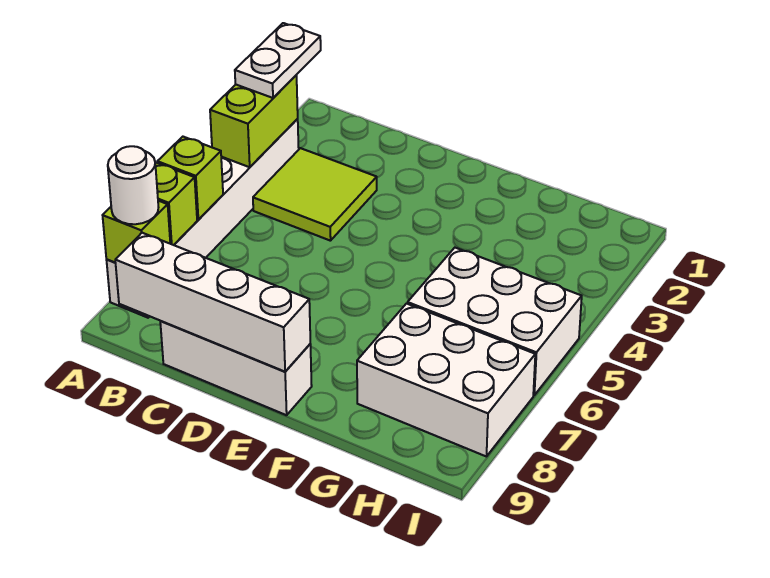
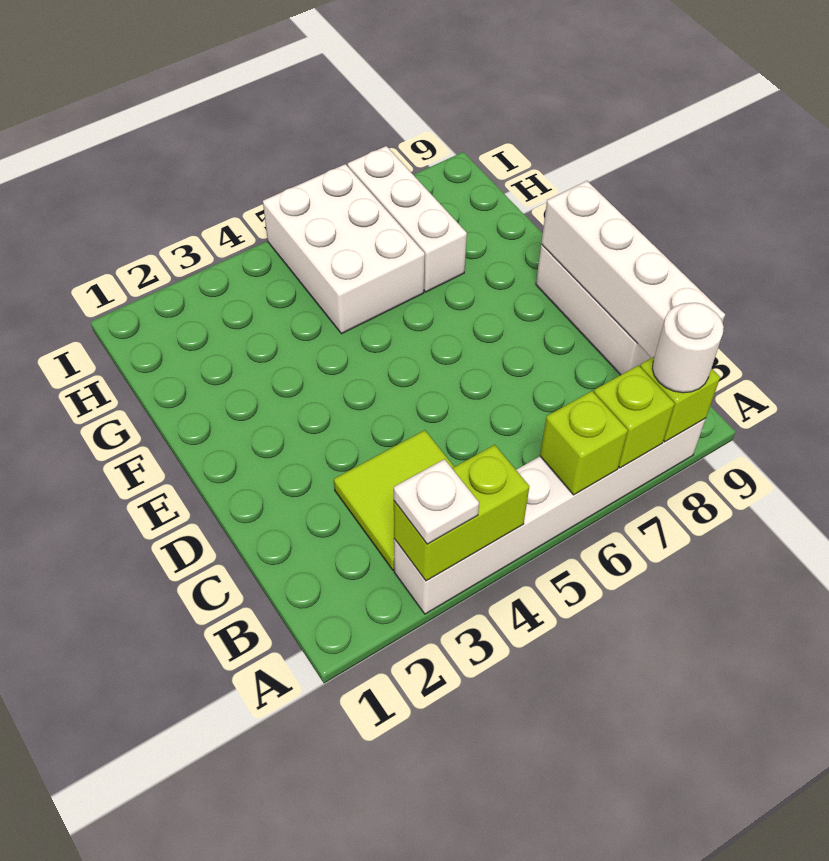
white 1x2 plate [235,23,321,98] -> white 1x1 plate [394,459,479,544]
white 2x3 brick [357,304,535,457] -> white 1x3 brick [348,146,467,292]

